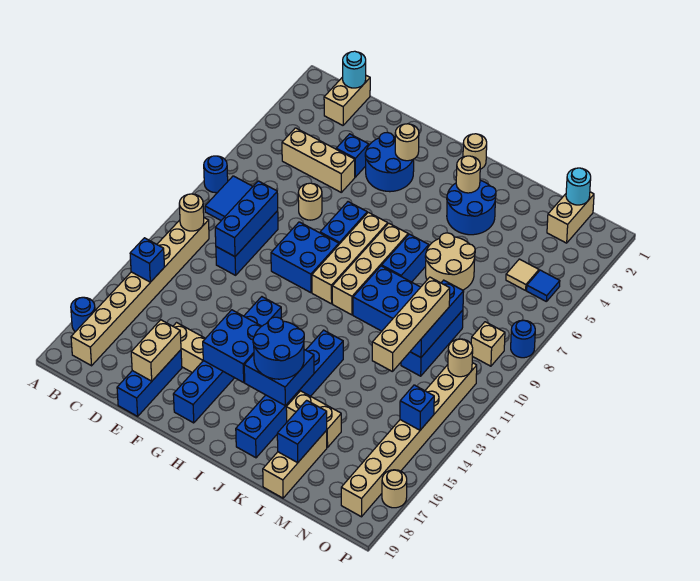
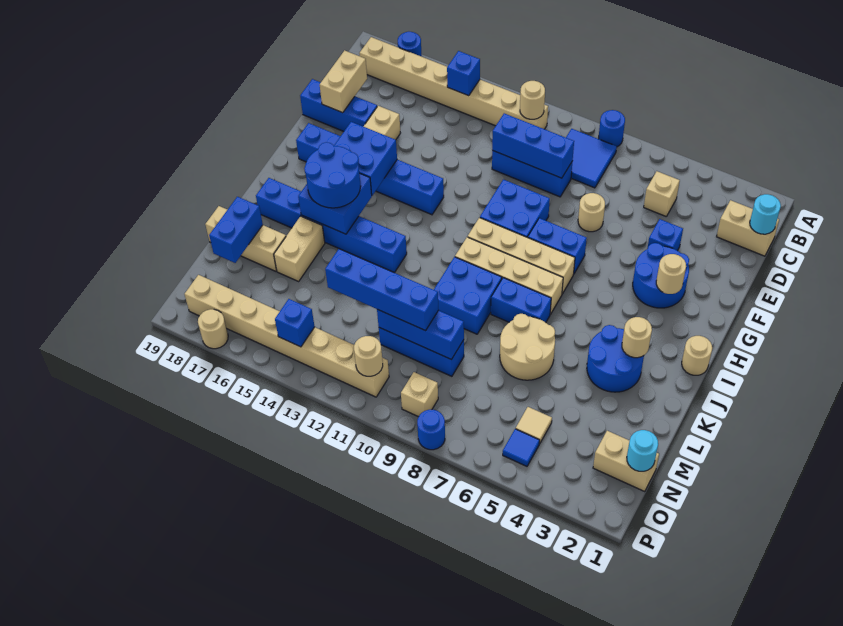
tan 1x3 brick [282,128,355,192] -> tan 1x1 brick [644,171,680,217]
tan 1x2 brick [131,320,181,381] -> tan 1x2 brick turned to [320,50,367,113]
blue 1x2 brick [277,400,327,463] -> blue 1x2 brick turned to [209,197,263,263]
tan 1x4 brick [372,277,450,372] -> blue 1x4 brick [325,249,438,331]

